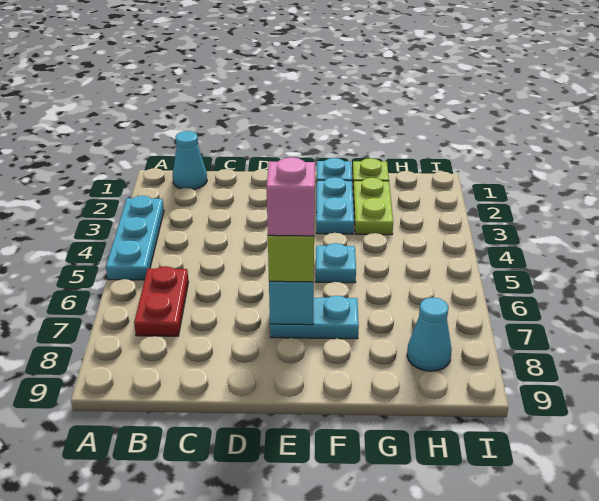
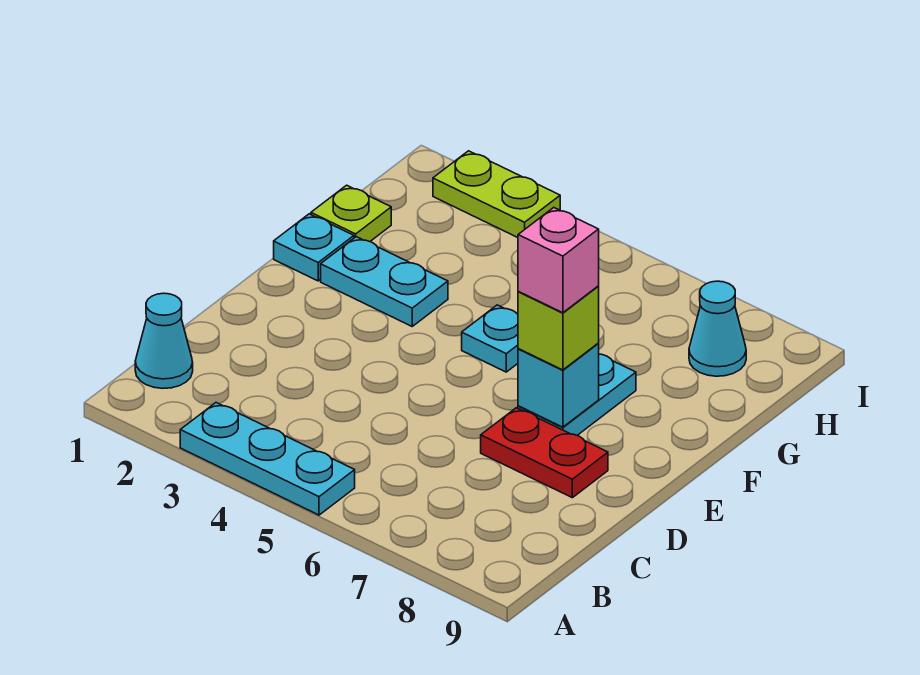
red 1x2 plate [134,266,189,336] -> red 1x2 plate moved to [481,408,608,498]
lime 1x2 plate [353,178,393,235] -> lime 1x2 plate moved to [433,151,560,237]

